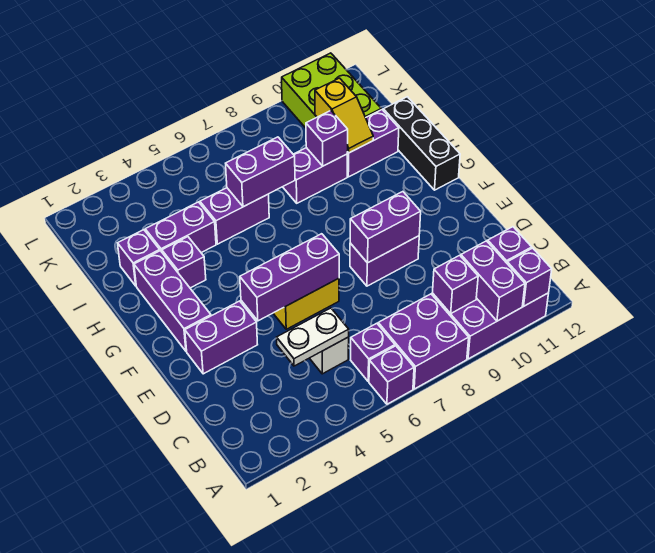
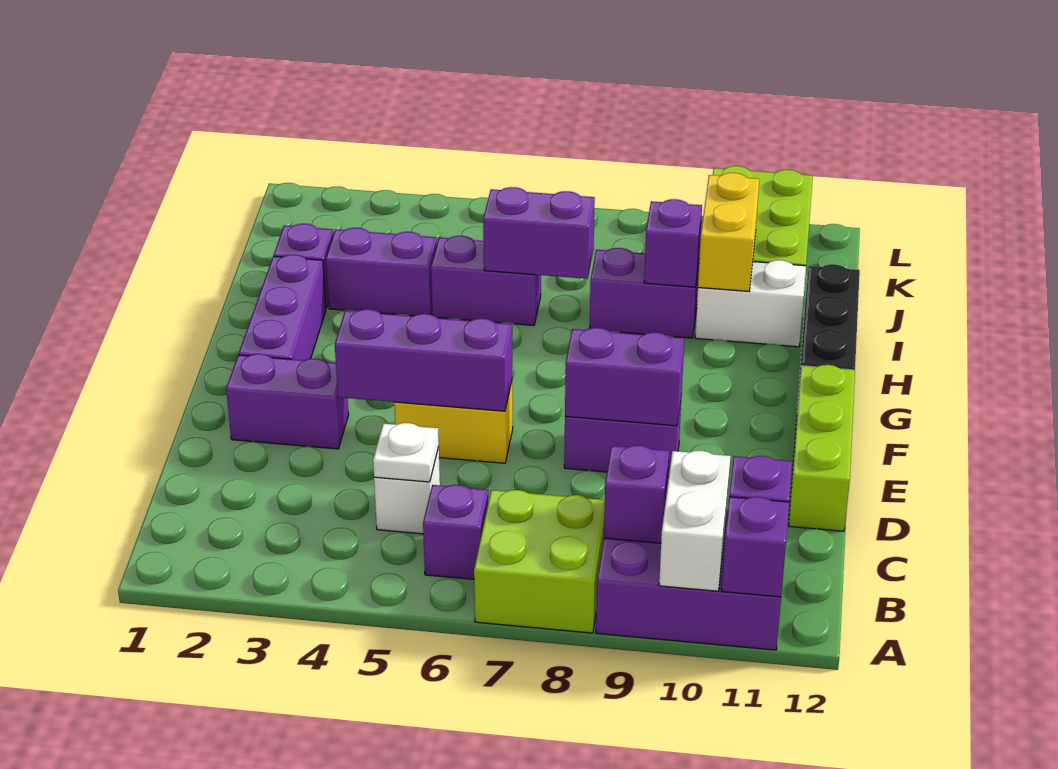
purple 1x1 brick [369,346,414,404] -> none
purple 2x2 brick [378,294,469,389] -> lime 2x2 brick [474,490,605,633]
purple 1x2 brick [461,241,525,321] -> white 1x2 brick [659,451,731,591]
white 1x2 plate [277,308,349,366] -> white 1x1 plate [373,423,439,482]
none -> lime 1x3 brick [789,365,855,531]
purple 1x1 brick [162,237,206,288] -> none
purple 1x2 brick [347,110,399,177] -> white 1x2 brick [695,260,806,347]
yellow 1x2 slope [315,78,373,153] -> yellow 1x2 brick [698,173,759,291]

